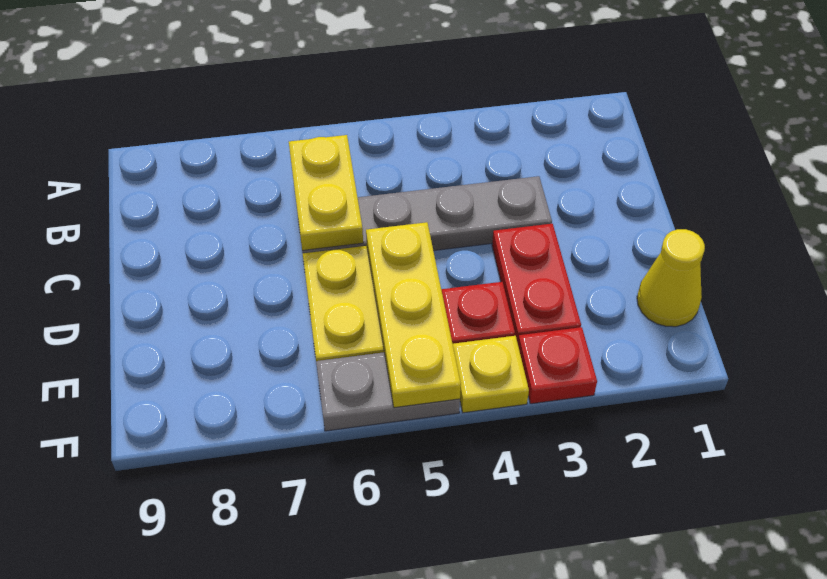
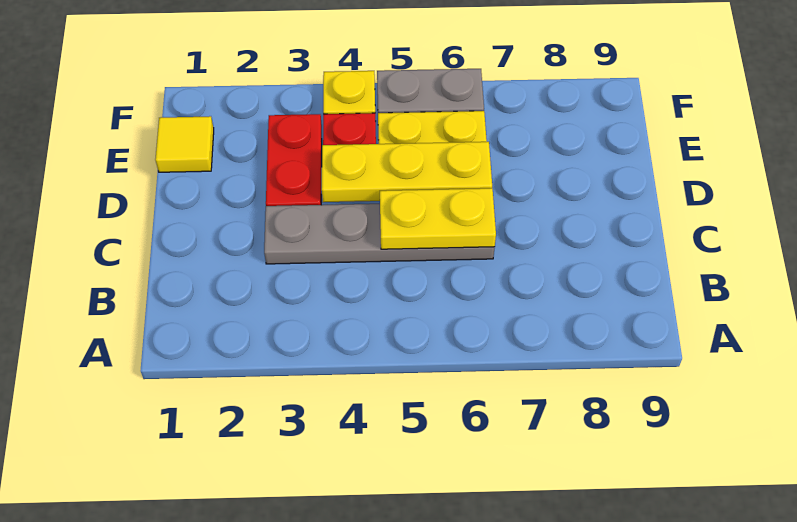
yellow 1x2 plate [289,135,363,250] -> yellow 1x2 plate turned to [380,188,496,249]
yellow 1x3 plate [366,222,461,408] -> yellow 1x3 plate turned to [322,142,492,202]
yellow 1x1 cone [637,229,705,327] -> yellow 1x1 tile [155,116,214,172]
red 1x1 plate [518,327,597,404] -> none

